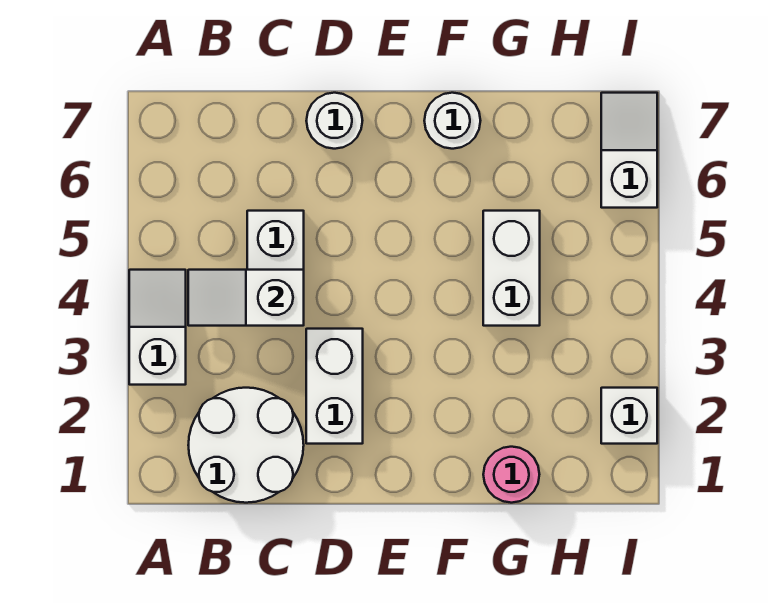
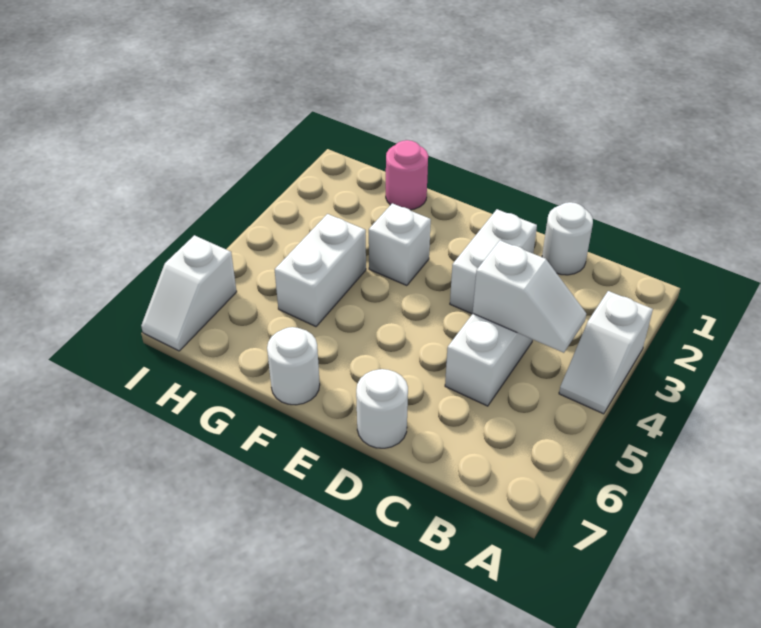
white 2x2 round brick [188,388,304,503] -> white 1x1 round brick [542,202,593,275]
white 1x1 brick [601,388,657,444] -> white 1x1 brick moved to [369,203,431,286]

